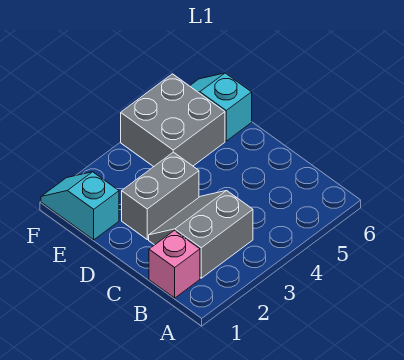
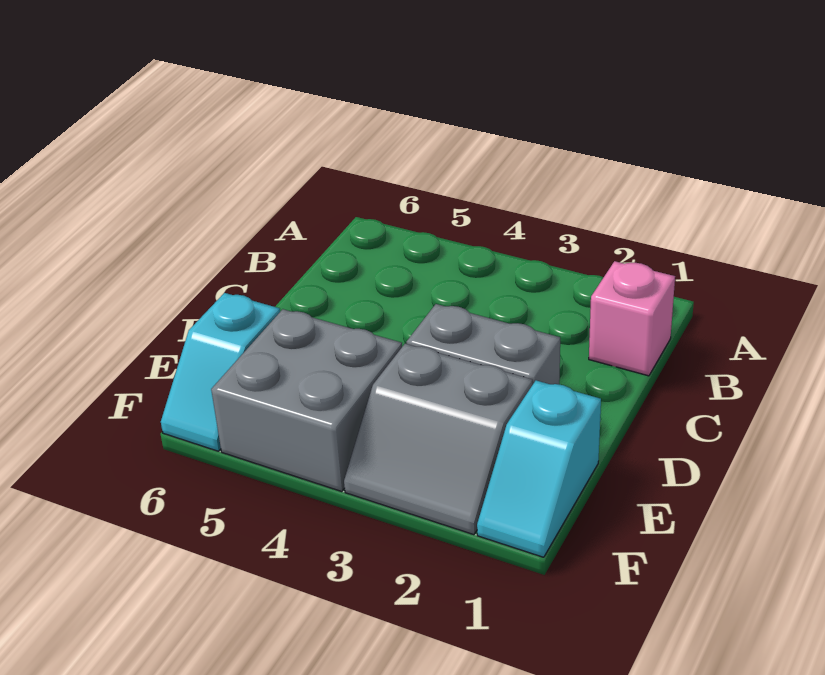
grey 2x2 slope [149,191,253,278] -> grey 2x2 slope moved to [344,344,532,535]

